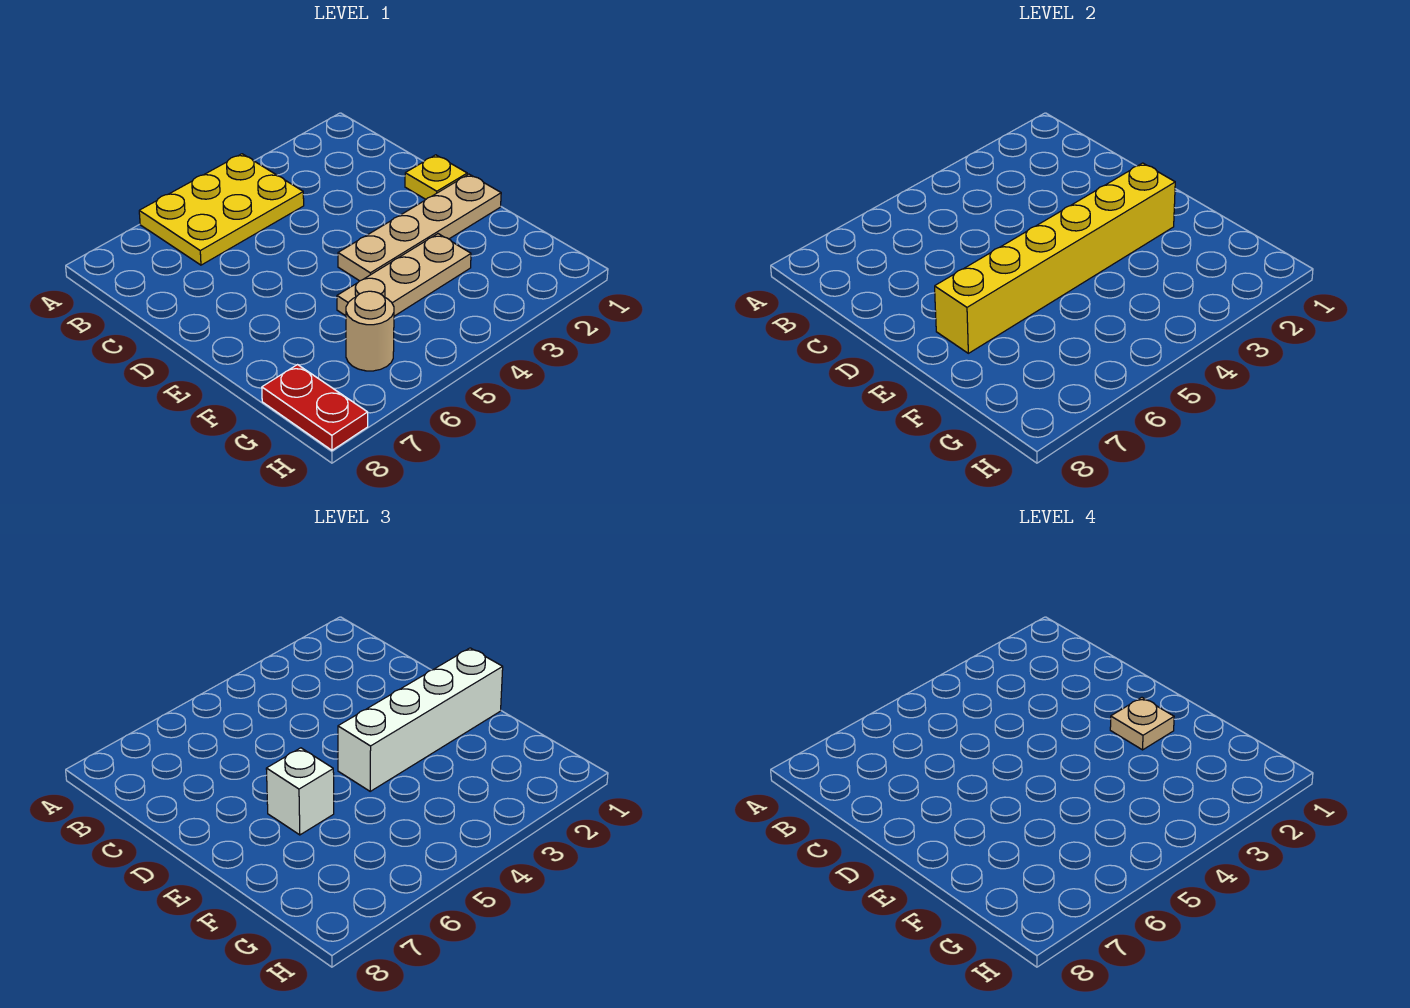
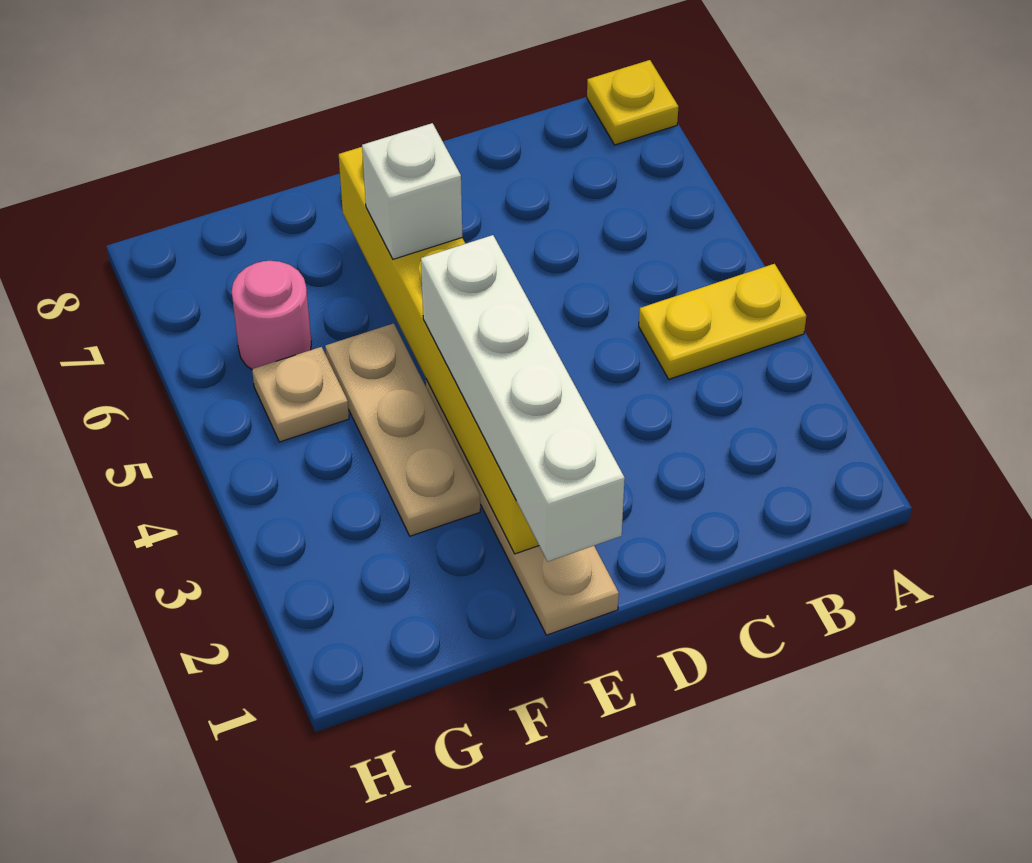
yellow 2x3 plate [139,154,304,265] -> yellow 1x2 plate [639,264,806,379]
yellow 1x1 plate [405,155,467,199] -> yellow 1x1 plate moved to [587,60,678,145]
tan 1x1 plate [1110,697,1174,750] -> tan 1x1 plate moved to [252,347,349,442]
tan 1x1 round brick [346,291,394,371] -> pink 1x1 round brick [232,261,311,369]
red 1x2 plate [262,365,368,450] -> none

